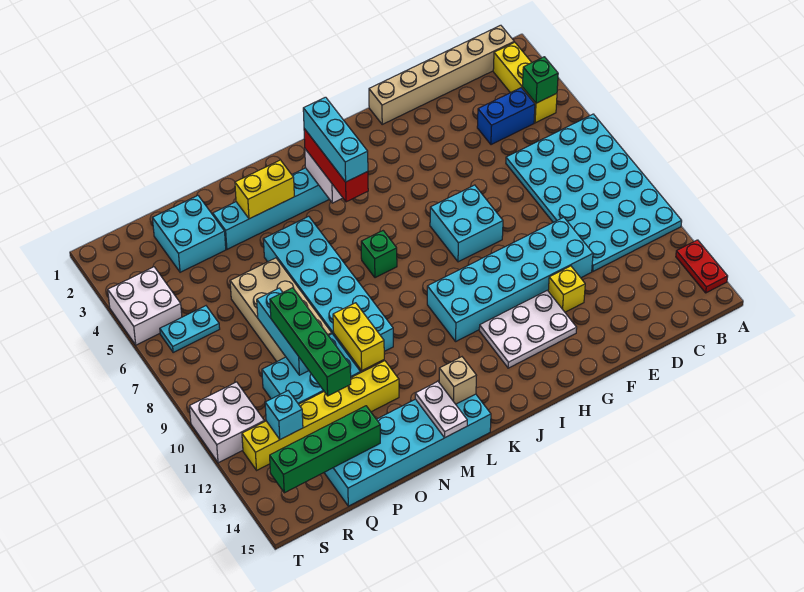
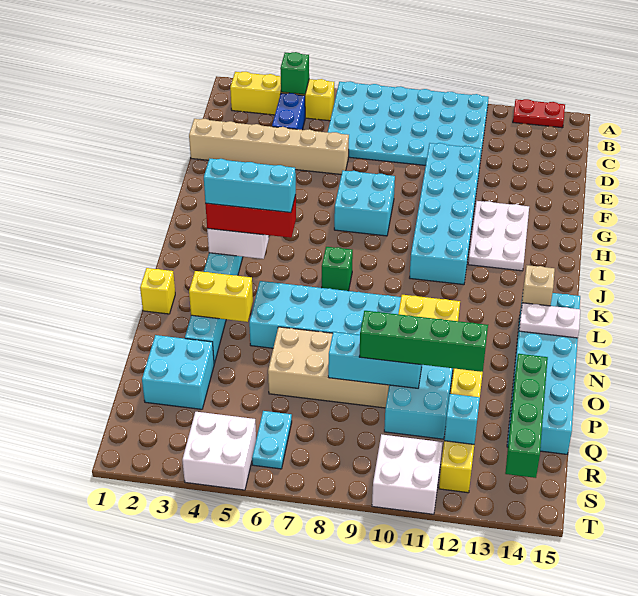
tan 1x6 brick [369,25,514,124] -> tan 1x6 brick turned to [189,119,349,175]
yellow 1x3 brick [493,42,557,123] -> yellow 1x4 brick [230,72,334,121]
yellow 1x1 brick [548,266,585,312] -> yellow 1x1 brick moved to [140,268,175,314]
yellow 1x2 brick [235,160,294,219] -> yellow 1x2 brick turned to [189,271,253,322]

